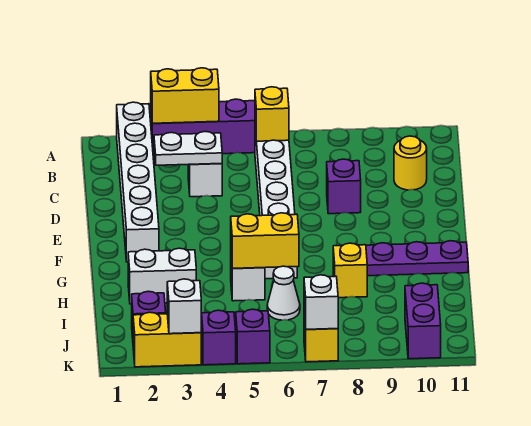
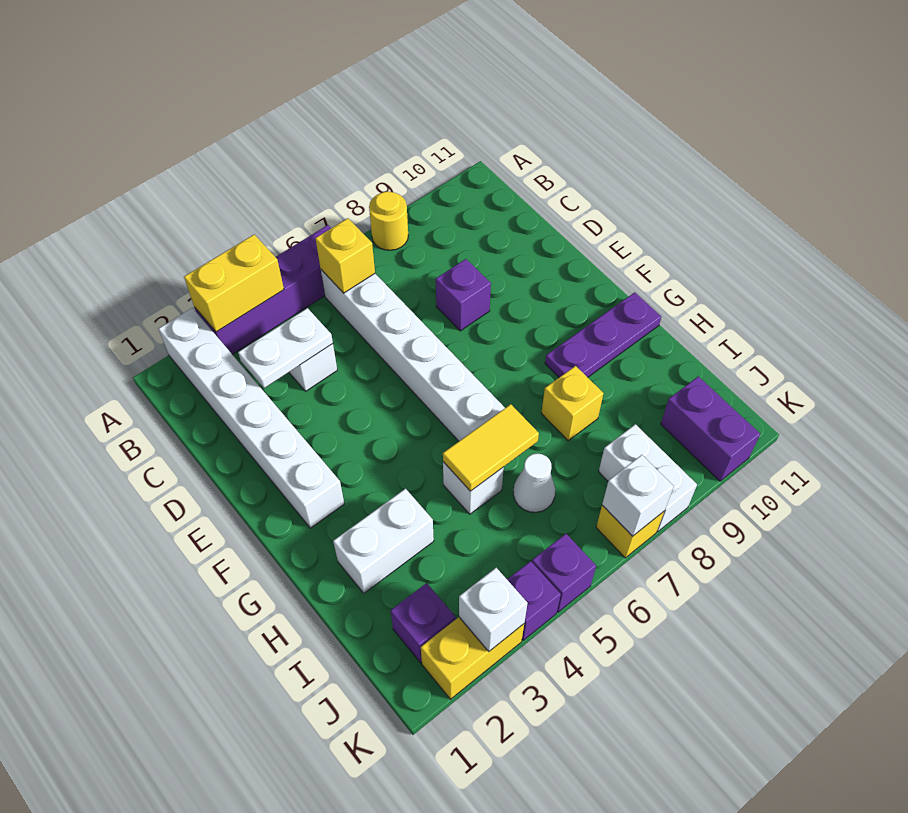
yellow 1x1 round brick [394,136,427,190] -> yellow 1x1 round brick moved to [369,192,408,250]
yellow 1x2 brick [231,213,299,268] -> yellow 1x2 tile [443,404,539,491]
none -> white 1x2 brick [599,424,697,532]

